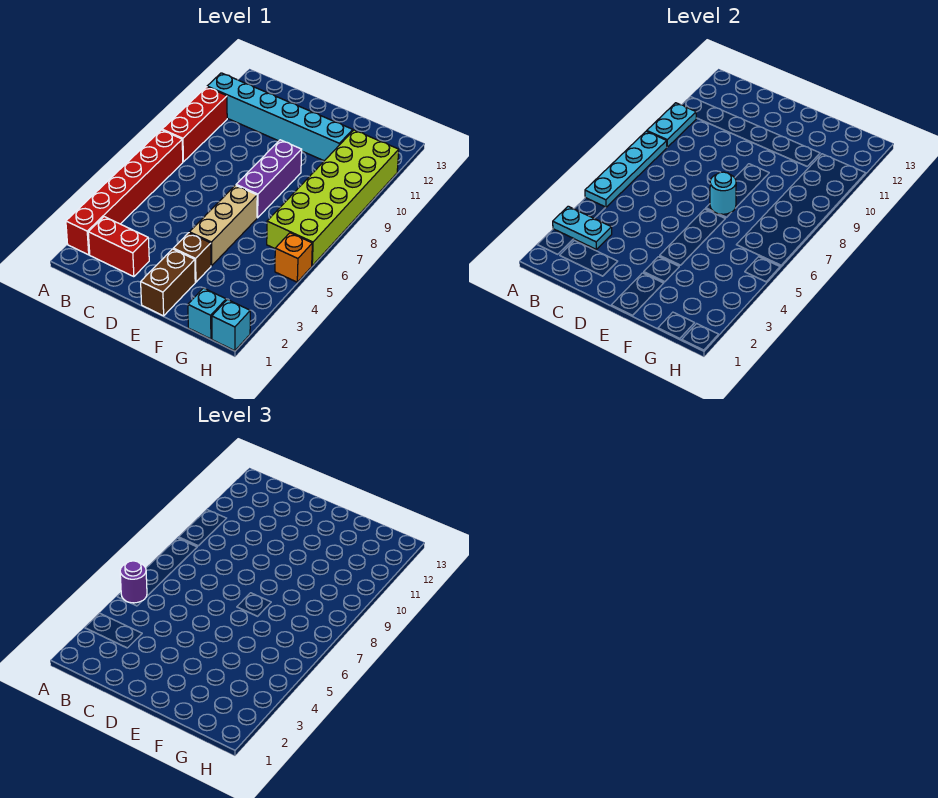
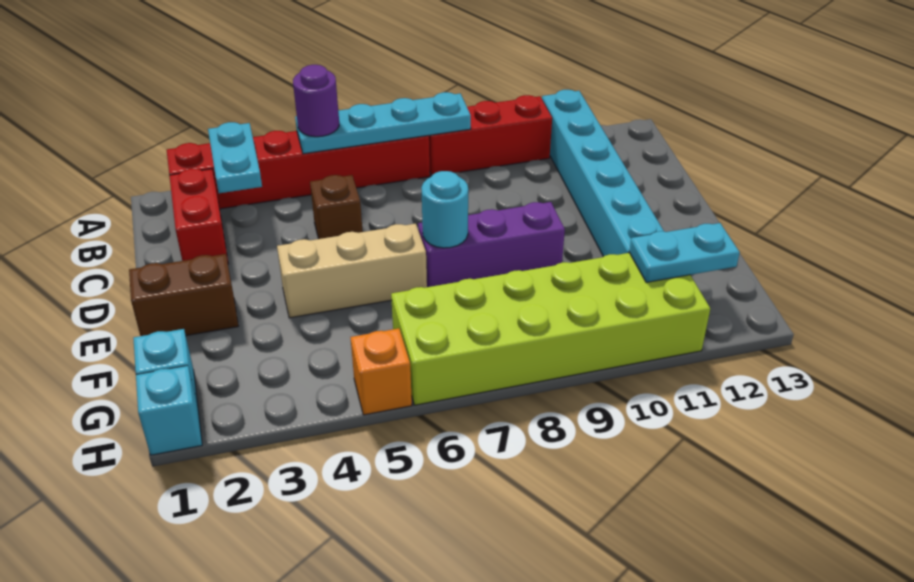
cyan 1x2 plate [647,103,696,147] -> cyan 1x2 plate moved to [629,223,740,282]
brown 1x1 brick [173,233,211,282] -> brown 1x1 brick moved to [310,175,363,239]

